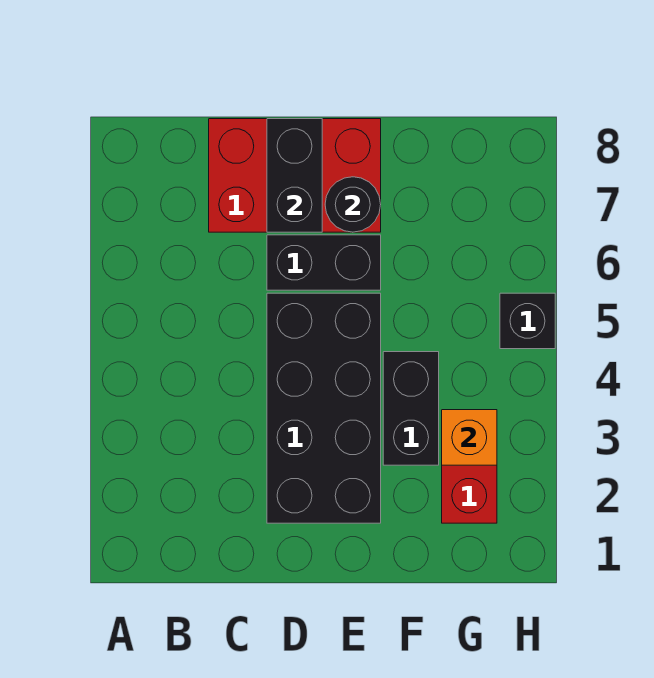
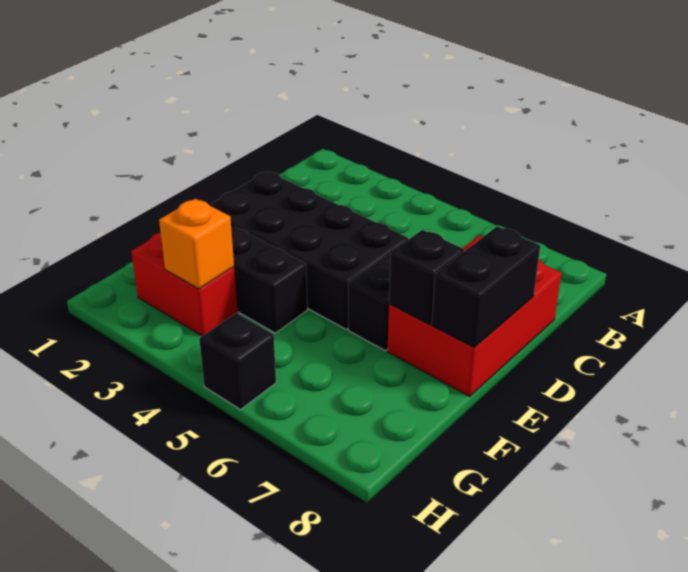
black 1x2 brick [267,119,322,232] -> black 1x2 brick turned to [432,226,540,348]
black 1x1 round brick [325,177,381,232] -> black 1x1 brick [389,230,464,324]

